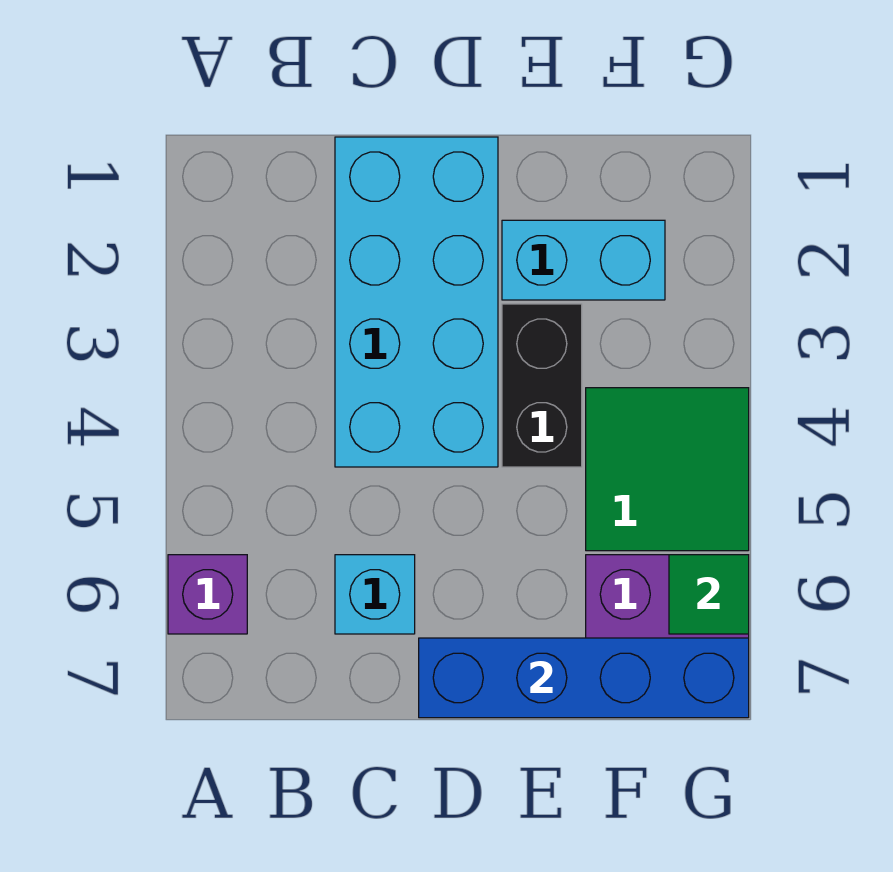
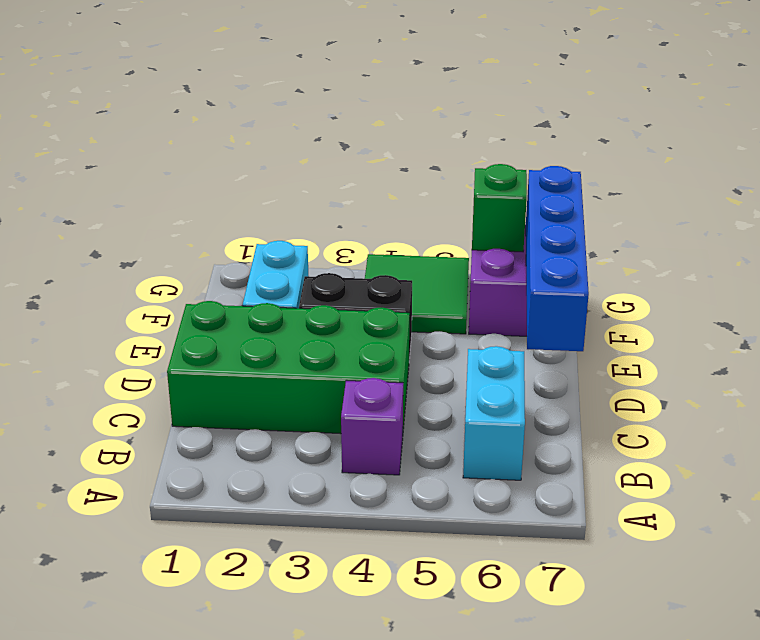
purple 1x1 brick [168,555,247,634] -> purple 1x1 brick moved to [341,378,403,475]
cyan 2x4 brick [335,137,498,467] -> green 2x4 brick [167,301,410,434]
cyan 1x1 brick [335,555,415,634] -> cyan 1x2 brick [463,346,525,480]
green 1x1 tile [669,555,749,634] -> green 1x1 brick [472,164,527,252]

